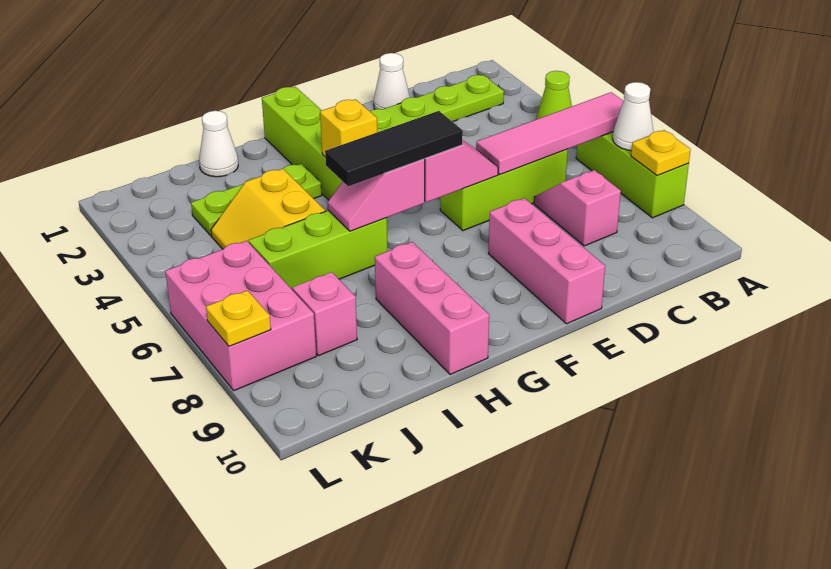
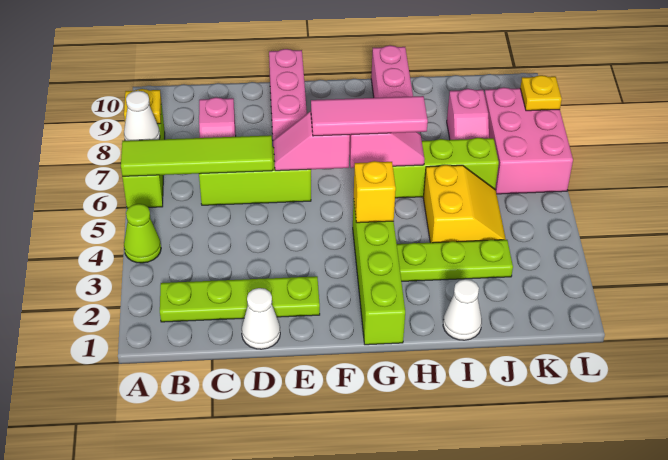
pink 1x4 tile [476,92,623,175] -> lime 1x4 tile [121,135,273,176]
black 1x3 tile [325,111,463,186] -> pink 1x3 tile [311,96,428,136]

